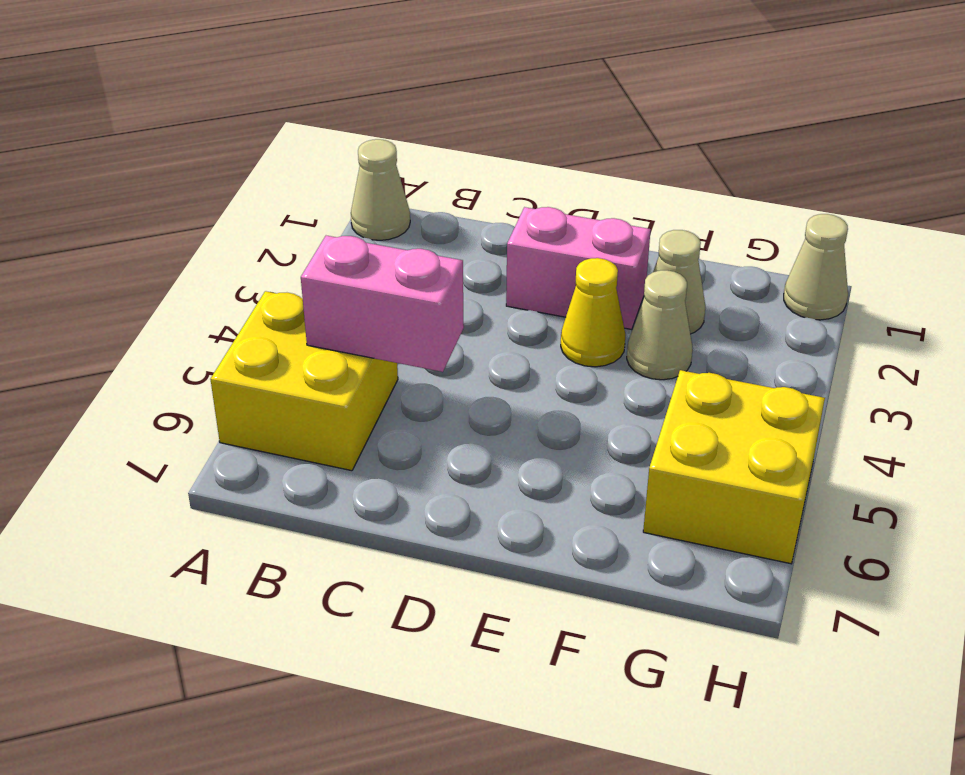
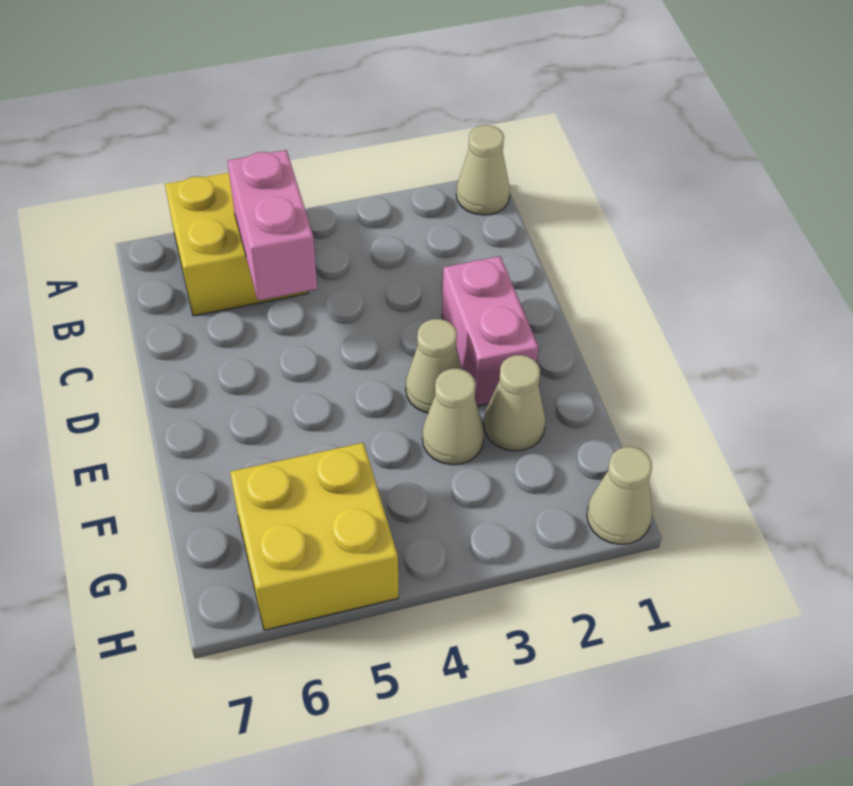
yellow 1x1 cone [561,258,626,367] -> tan 1x1 cone [406,319,463,413]

